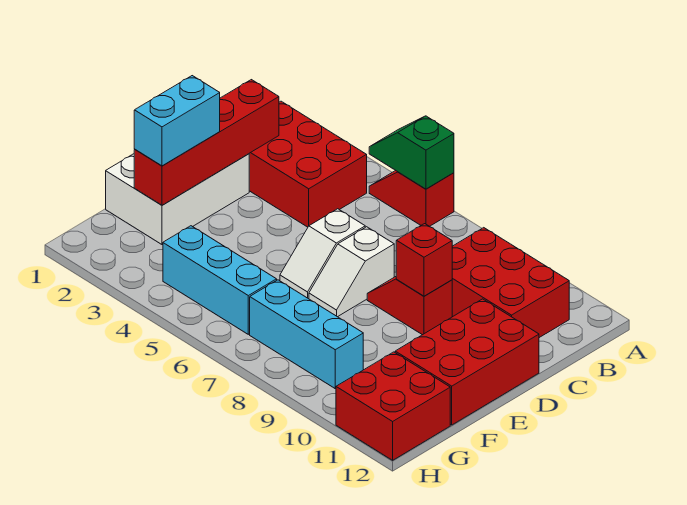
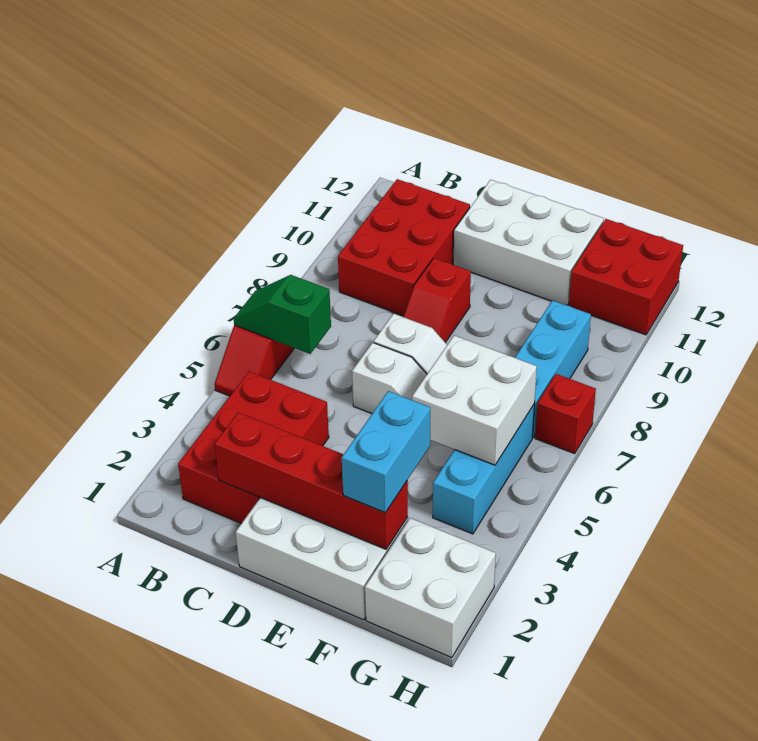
green 1x2 slope [369,116,454,189] -> green 1x2 slope turned to [234,275,331,354]
red 1x1 brick [396,224,452,296] -> red 1x1 brick moved to [535,374,596,454]
red 2x3 brick [395,299,539,425] -> white 2x3 brick [453,180,604,305]
cyan 1x2 brick [134,76,220,166] -> cyan 1x2 brick turned to [342,391,430,513]
none -> white 2x2 brick [412,335,537,465]
none -> white 2x2 brick [365,518,496,658]

